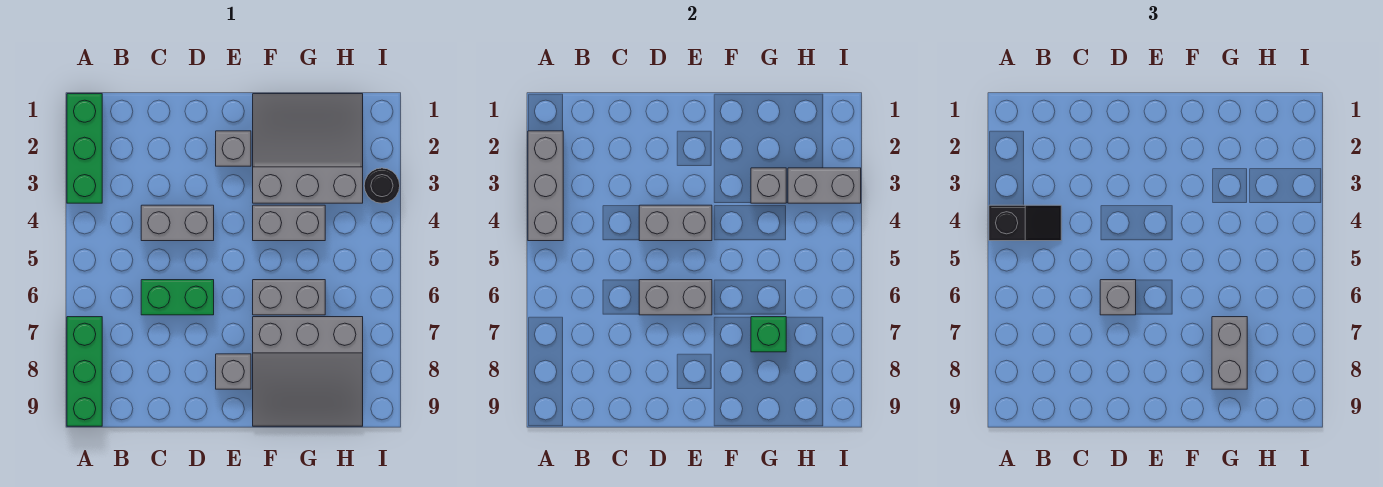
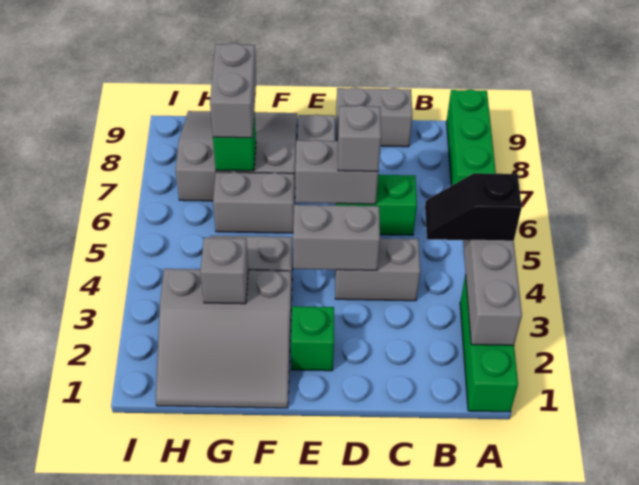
grey 1x1 brick [216,131,251,166] -> green 1x1 brick [291,306,334,371]
grey 1x2 brick [788,168,861,203] -> grey 1x2 brick moved to [336,87,412,147]
black 1x1 round brick [364,168,400,203] -> none

